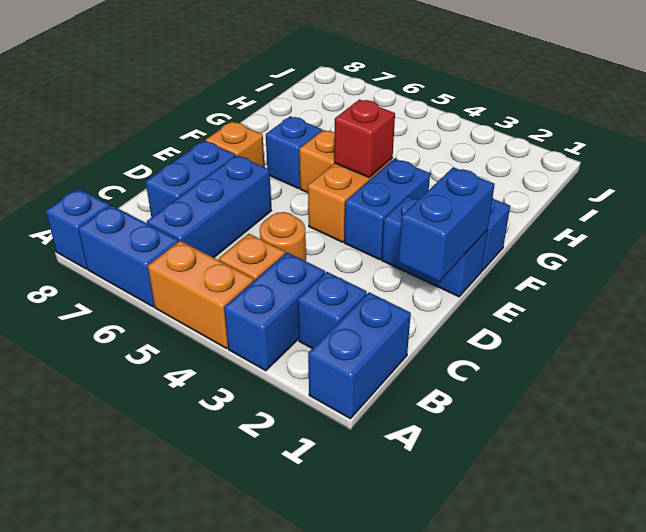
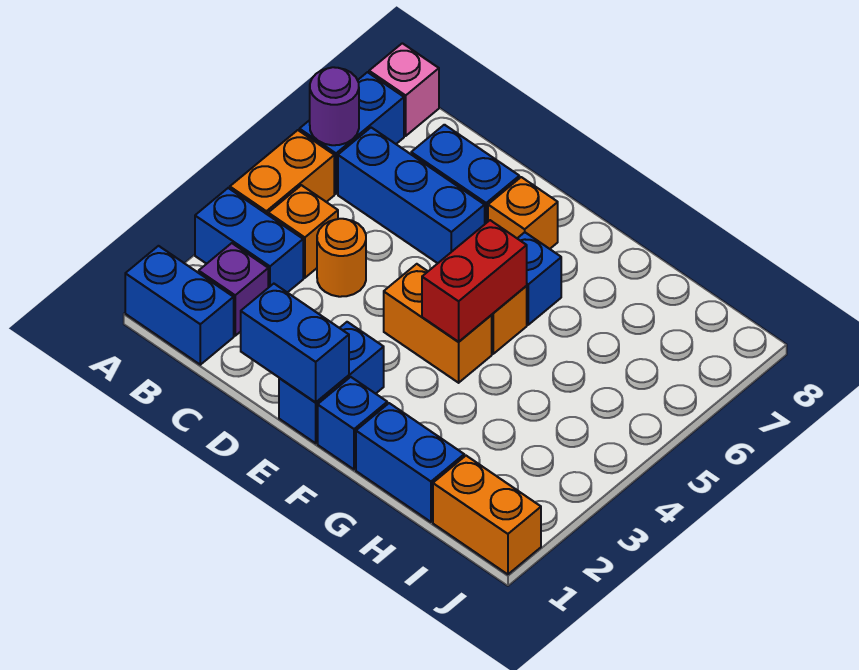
none -> purple 1x1 round brick [310,67,359,145]
blue 1x1 brick [46,189,110,269] -> pink 1x1 brick [369,43,439,136]
blue 1x1 brick [298,272,367,348] -> purple 1x1 brick [199,243,268,336]
blue 1x2 brick [344,159,430,260] -> blue 1x2 brick moved to [356,403,464,522]
red 1x1 brick [334,100,395,177] -> red 1x2 brick [422,220,527,342]
none -> orange 1x2 brick [433,456,541,574]

